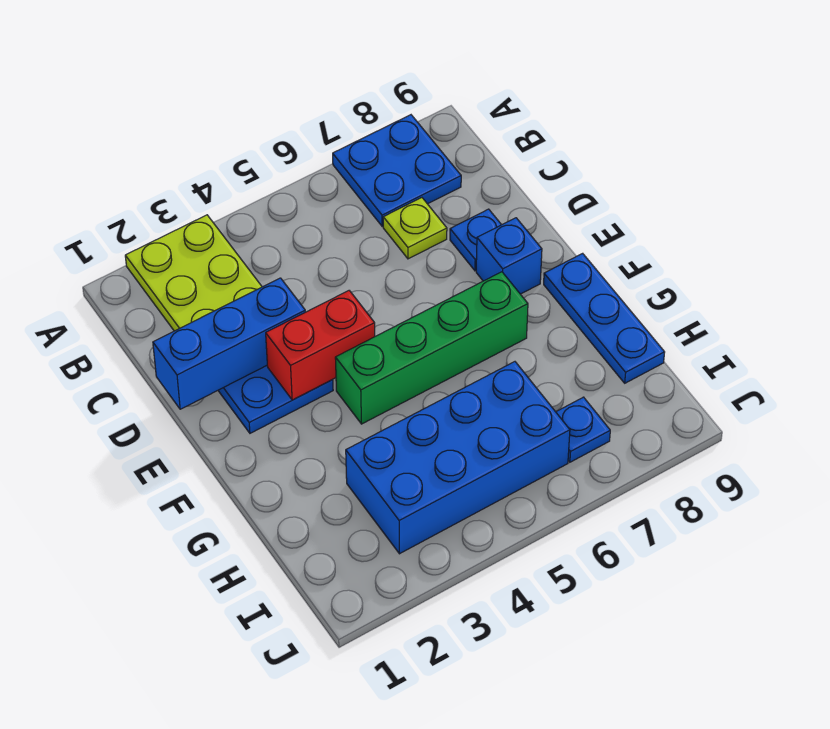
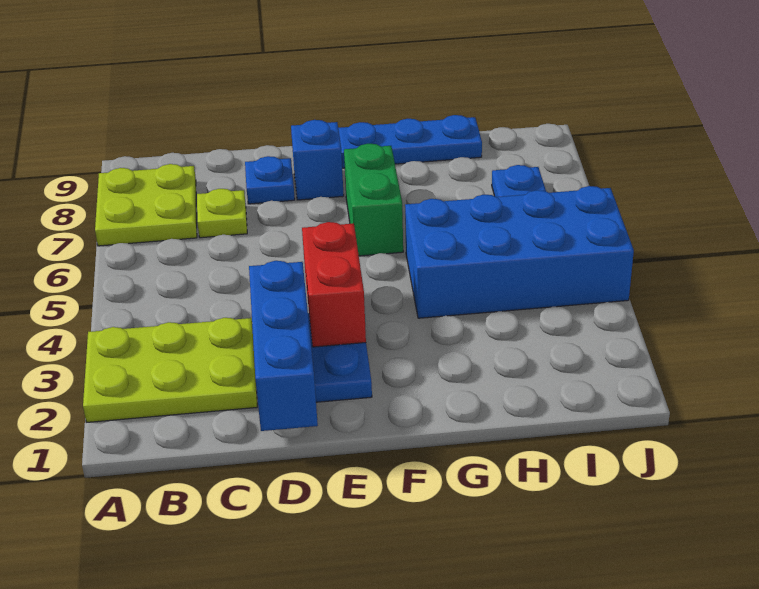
blue 2x2 plate [333,115,461,226] -> lime 2x2 plate [95,164,197,246]
green 1x4 brick [335,272,528,424] -> green 1x2 brick [344,144,403,256]
blue 2x4 brick [346,362,570,554] -> blue 2x4 brick turned to [405,186,634,318]

